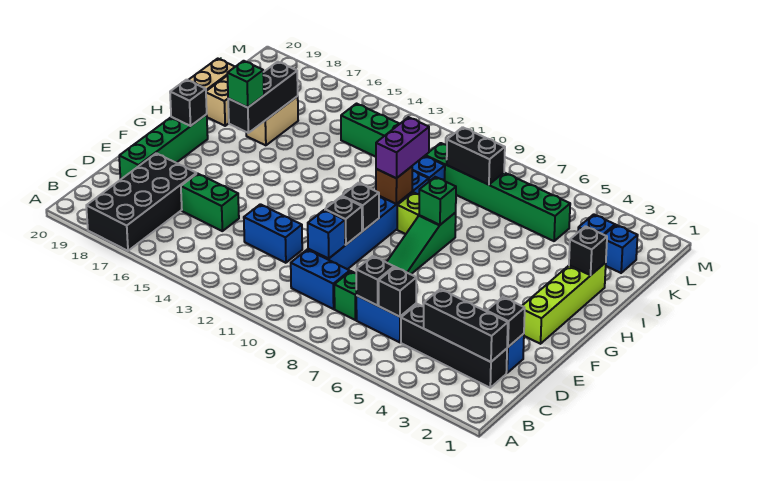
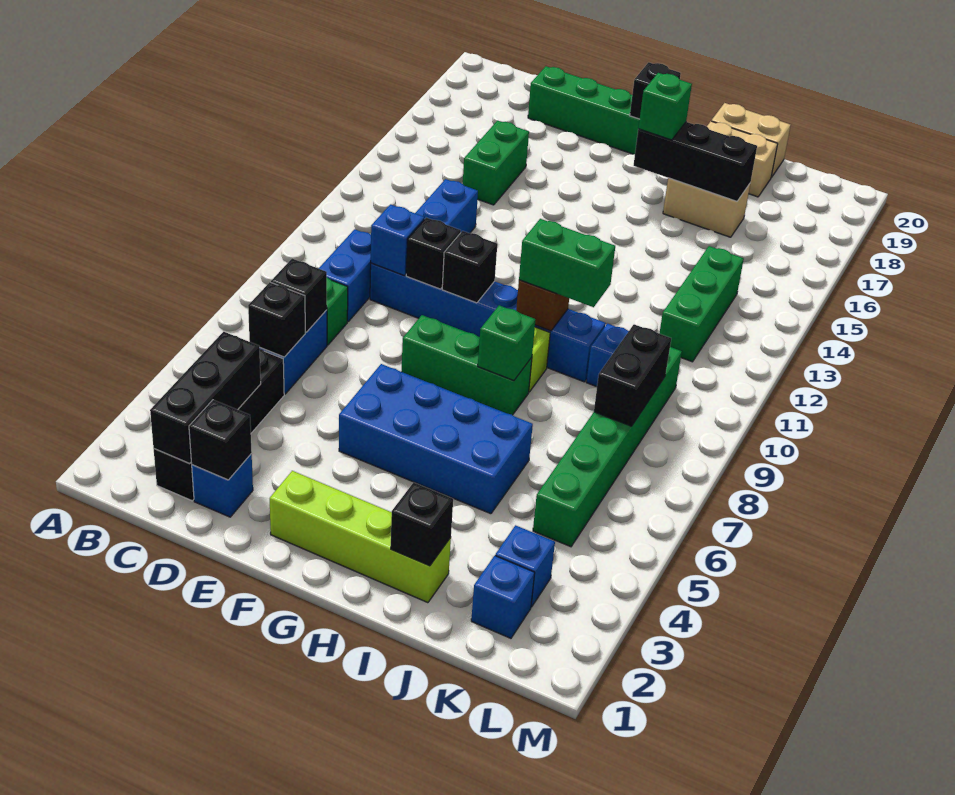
black 2x4 brick [86,153,196,251] -> none
none -> blue 2x4 brick [339,364,533,514]
green 1x3 slope [386,213,456,274] -> green 1x3 brick [402,315,532,415]
purple 1x2 brick [376,117,429,178] -> green 1x2 brick [519,219,615,307]

